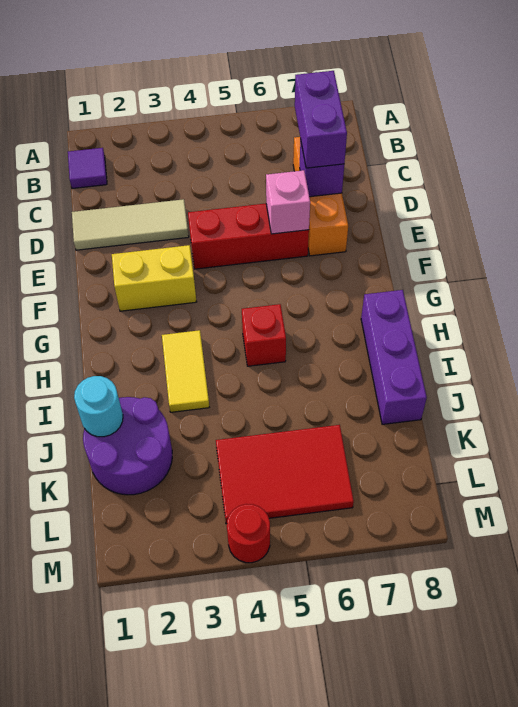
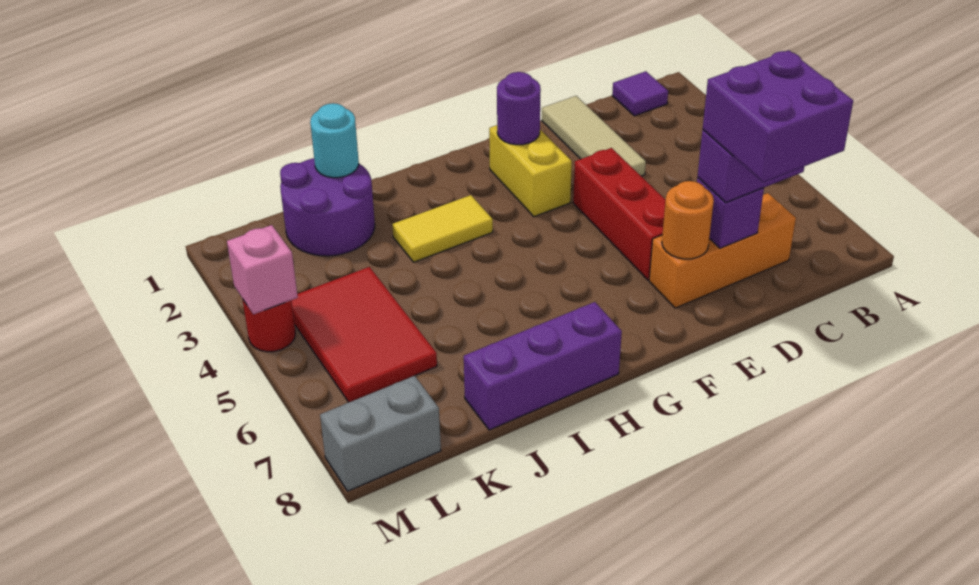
none -> purple 2x2 brick [703,50,853,182]
pink 1x1 brick [266,170,310,234] -> pink 1x1 brick moved to [227,225,298,314]
none -> orange 1x1 round brick [662,181,714,259]
none -> purple 1x1 round brick [497,72,541,145]
red 1x1 brick [242,304,286,366] -> none
none -> grey 1x2 brick [320,376,441,491]

